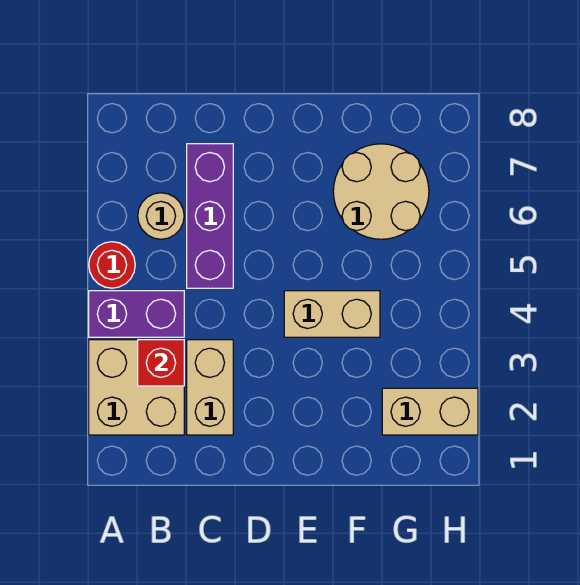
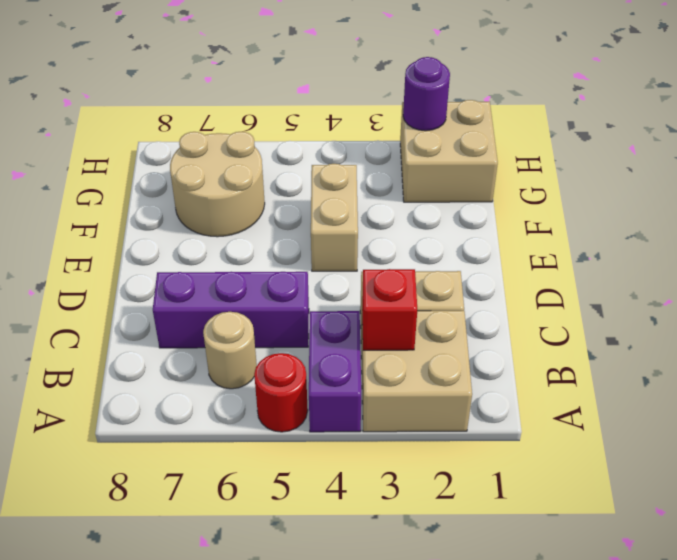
tan 1x2 brick [382,388,478,435] -> tan 2x2 brick [400,100,498,202]
none -> purple 1x1 round brick [403,57,450,131]

